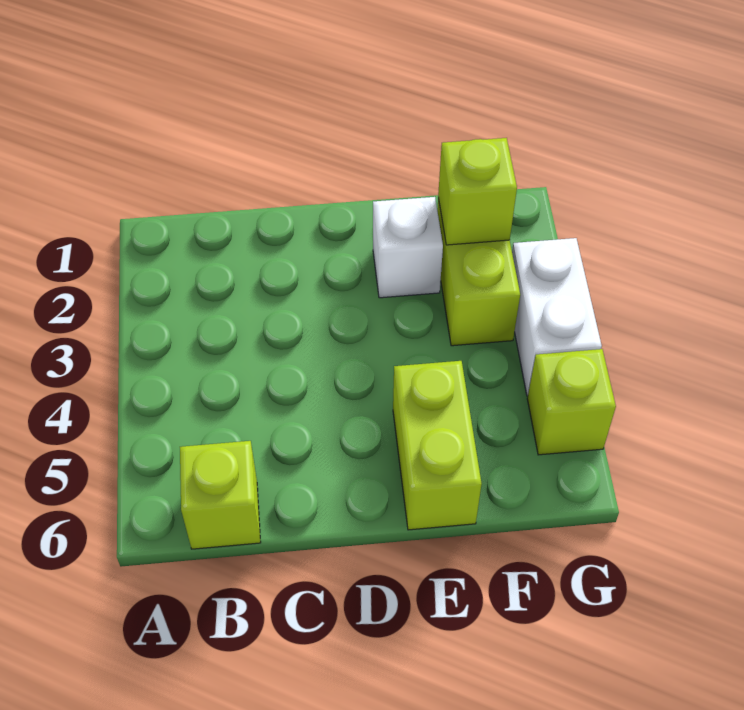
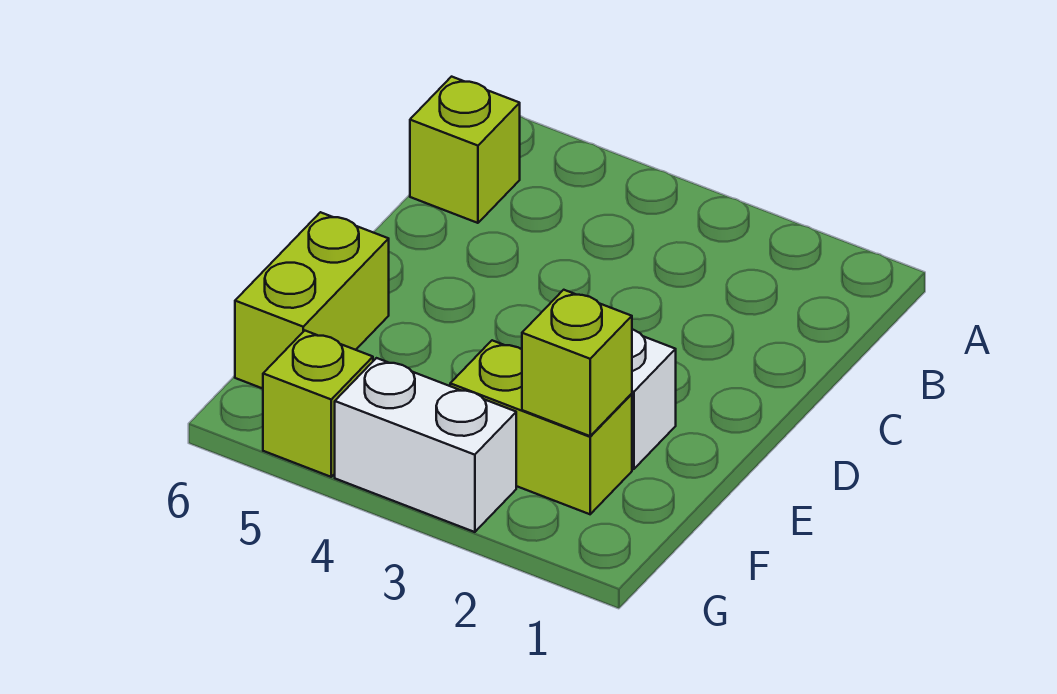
lime 1x2 brick [393,361,482,530] -> lime 1x2 brick turned to [235,212,389,389]

